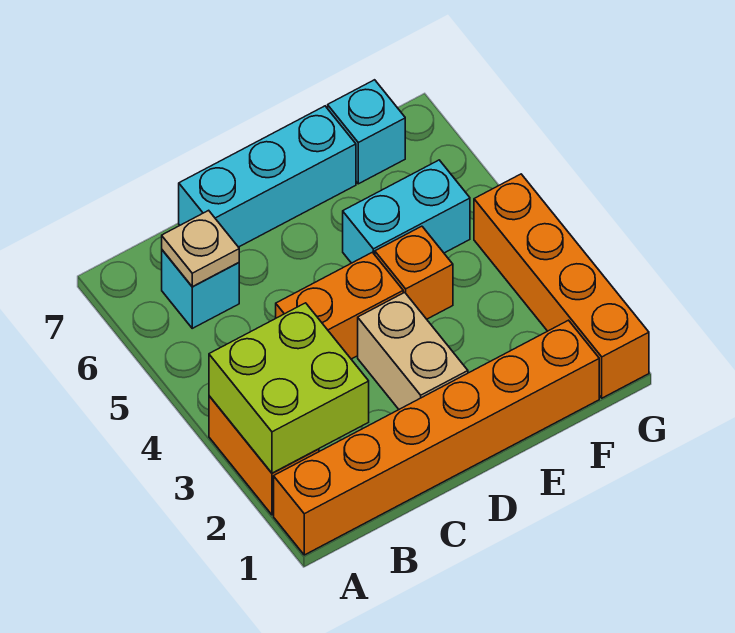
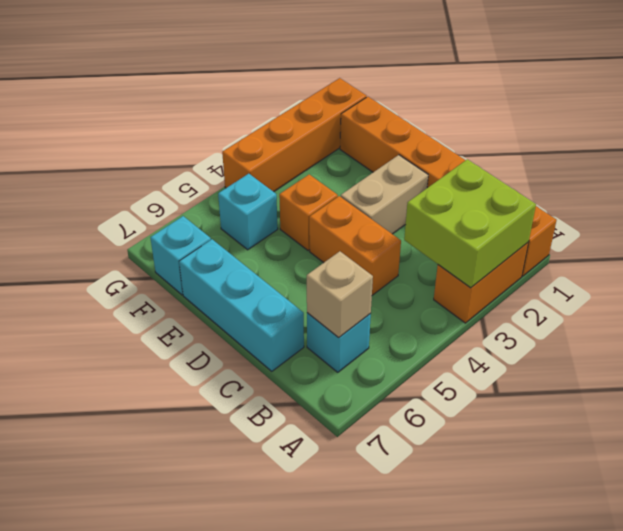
tan 1x1 plate [162,210,239,287] -> tan 1x1 brick [307,251,373,338]
cyan 1x2 brick [343,160,470,263] -> cyan 1x1 brick [218,174,278,250]

